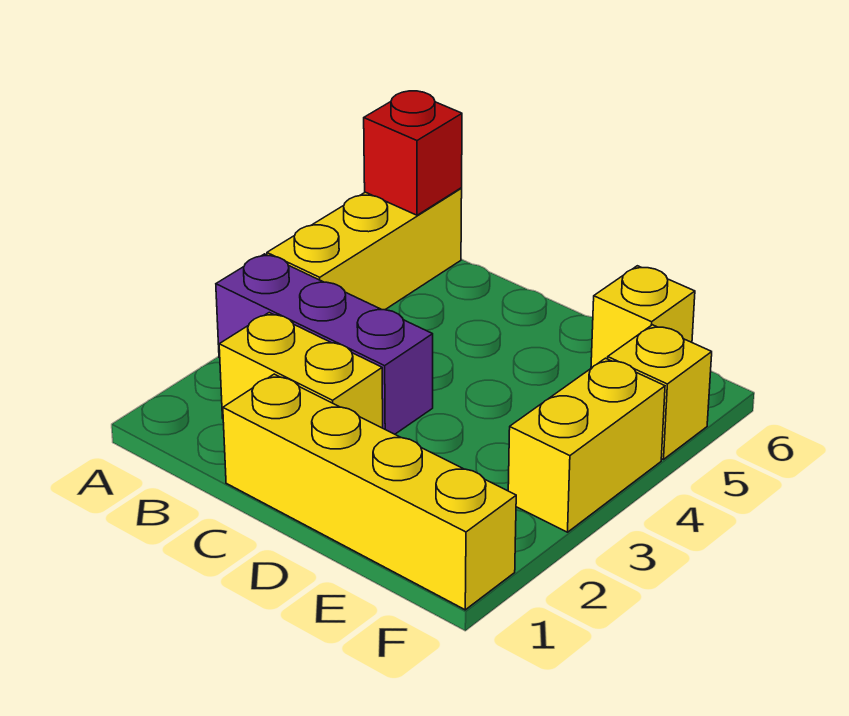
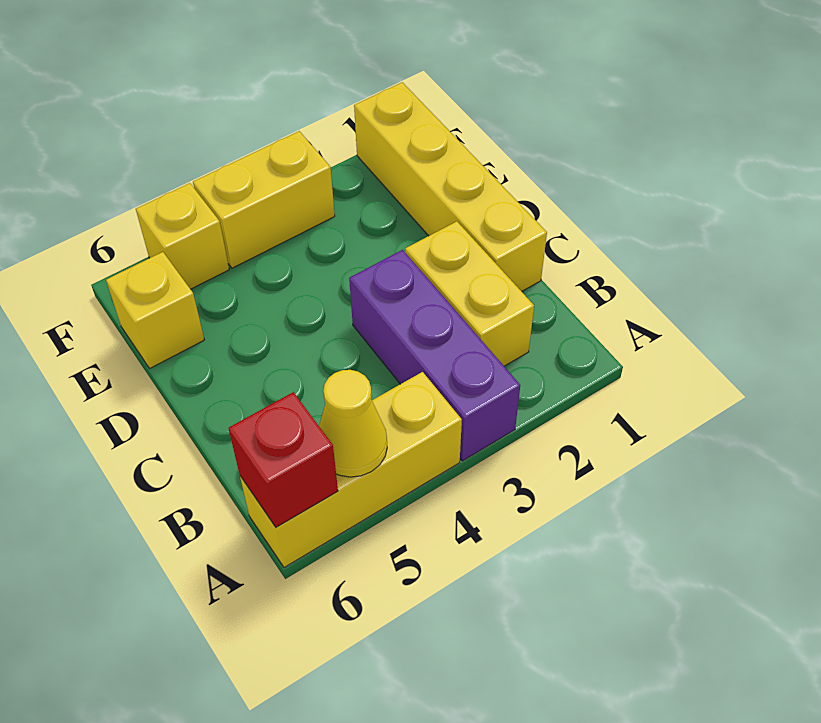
none -> yellow 1x1 cone [319,370,387,477]

